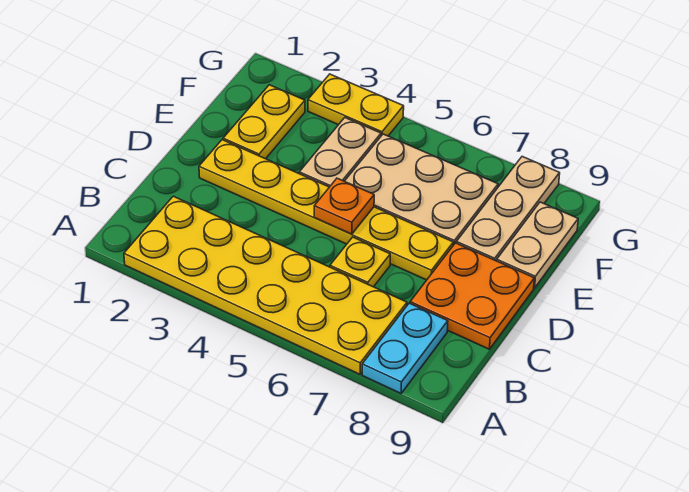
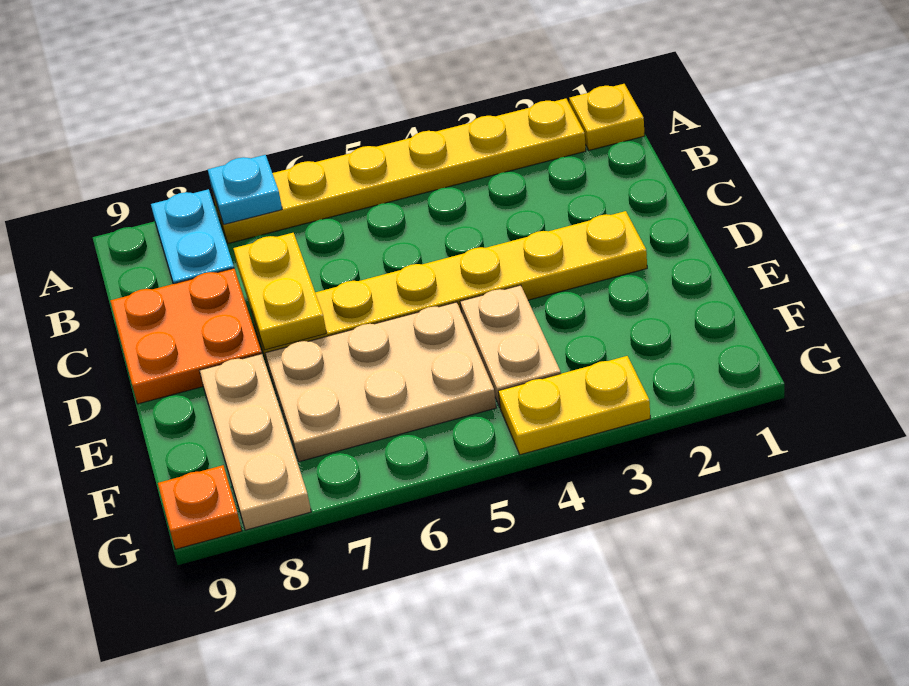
yellow 2x6 plate [124,196,407,374] -> yellow 1x6 plate [213,99,586,243]
none -> cyan 1x1 plate [208,155,282,224]
yellow 1x1 plate [330,237,390,287] -> yellow 1x1 plate moved to [569,84,645,150]
orange 1x1 plate [314,178,374,234] -> orange 1x1 plate moved to [158,465,242,549]
yellow 1x2 plate [223,85,305,159] -> yellow 1x2 plate moved to [233,233,327,350]
tan 1x2 plate [497,202,578,288] -> none

